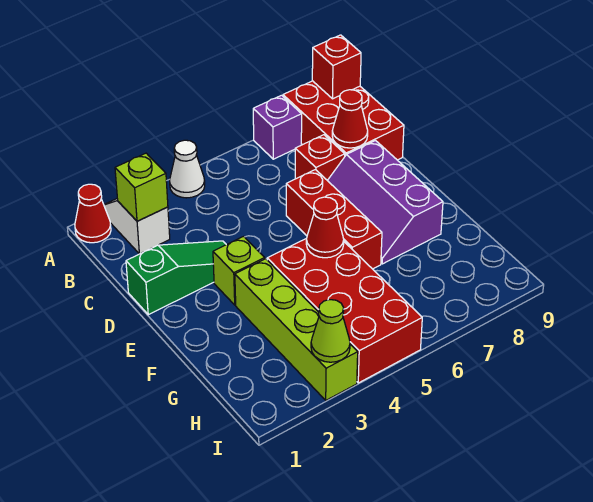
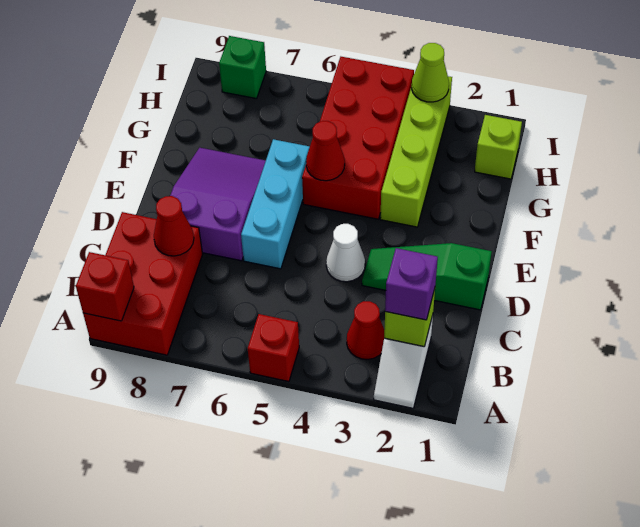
red 1x1 cone [75,184,111,243] -> red 1x1 cone moved to [347,301,384,359]
white 1x1 cone [170,140,205,198] -> white 1x1 cone moved to [326,224,365,282]
purple 1x1 brick [253,95,302,159] -> purple 1x1 brick moved to [385,248,438,320]
red 1x1 brick [295,135,345,180] -> red 1x1 brick moved to [248,314,299,382]
red 1x3 brick [286,170,382,269] -> cyan 1x3 brick [241,139,310,269]
purple 2x3 slope [327,141,443,264] -> purple 2x3 slope turned to [170,148,266,261]
lime 1x1 brick [213,236,265,305] -> lime 1x1 brick moved to [475,115,522,179]
none -> green 1x1 brick [219,36,266,99]

